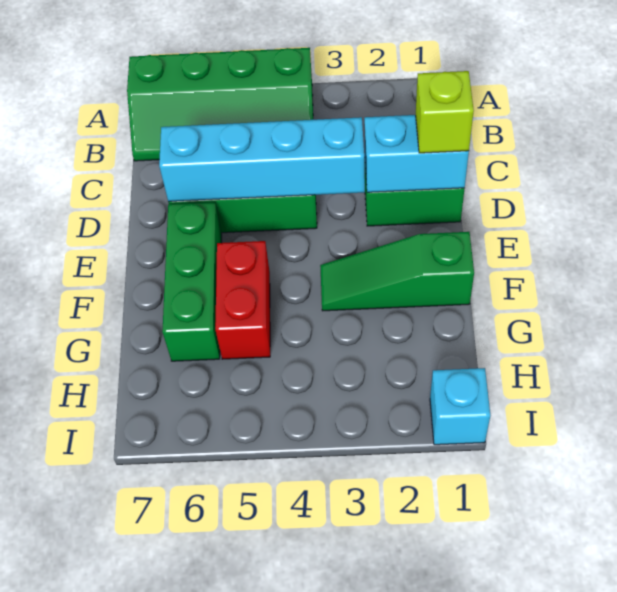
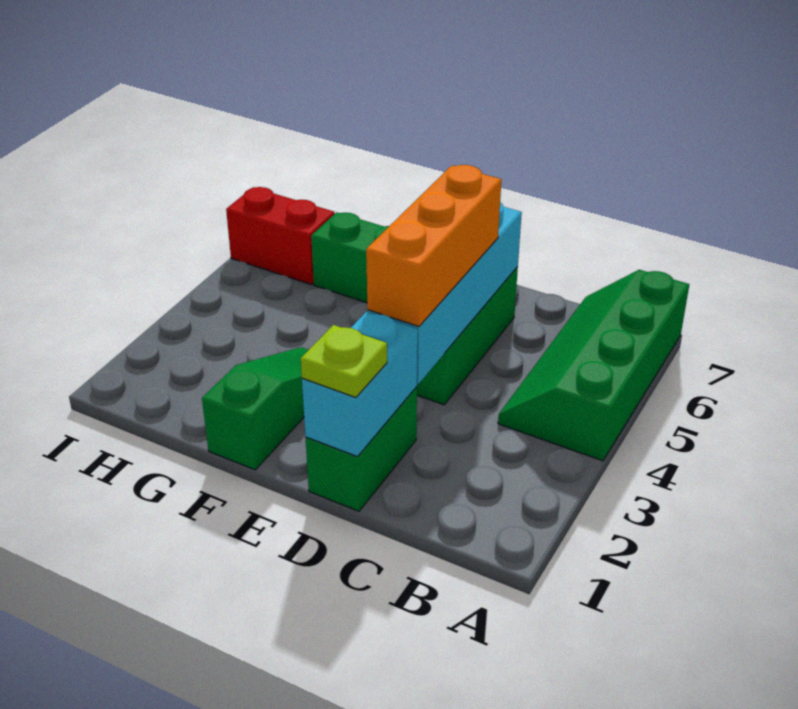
lime 1x1 brick [416,71,474,153] -> lime 1x1 plate [301,325,387,398]
none -> orange 1x3 brick [366,165,501,327]
red 1x2 brick [215,241,270,359] -> red 1x2 brick moved to [226,187,335,285]
cyan 1x1 brick [430,368,490,445] -> none

